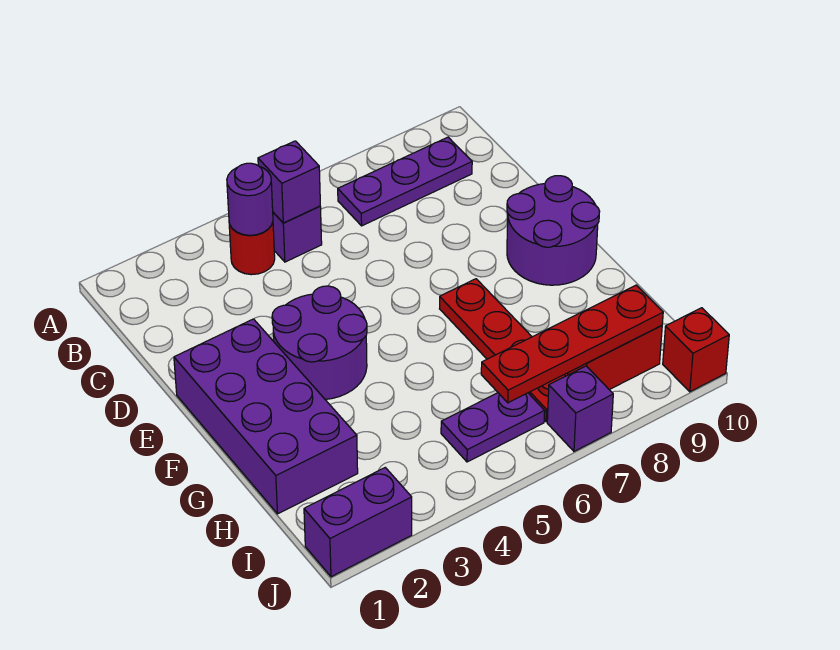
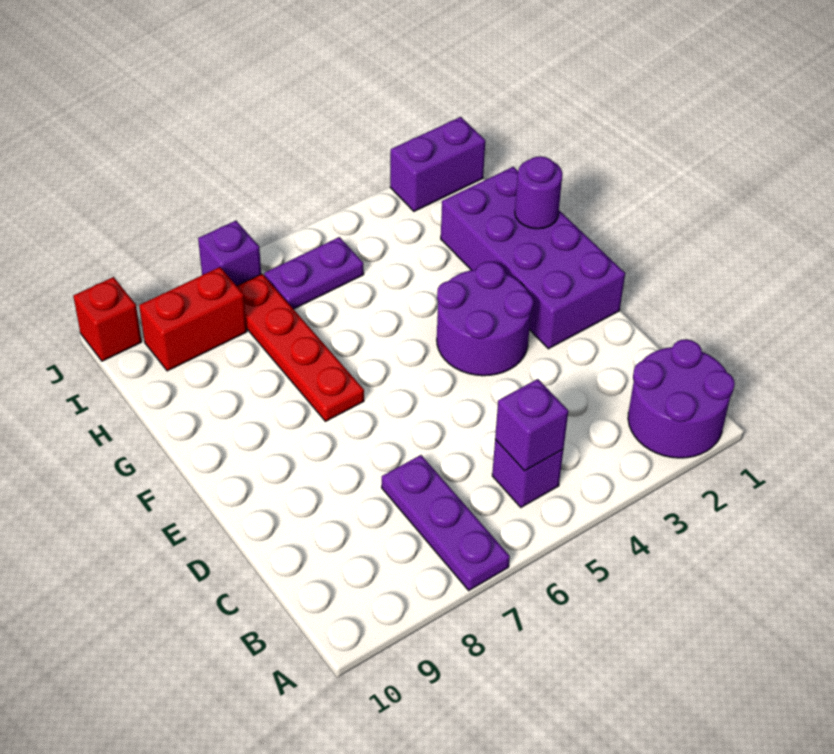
red 1x1 round brick [229,222,275,275] -> none
purple 1x1 round brick [227,163,273,235] -> purple 1x1 round brick moved to [515,156,563,229]
purple 1x3 plate [338,137,472,226] -> purple 1x3 plate turned to [382,455,510,590]
purple 2x2 round brick [507,176,600,285] -> purple 2x2 round brick moved to [628,339,735,458]
red 1x4 plate [481,285,663,403] -> none

